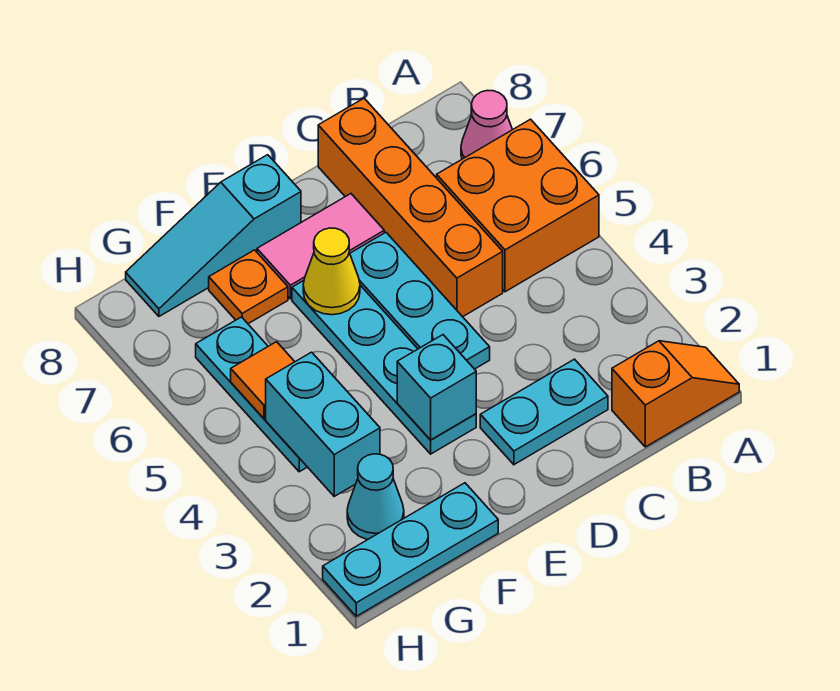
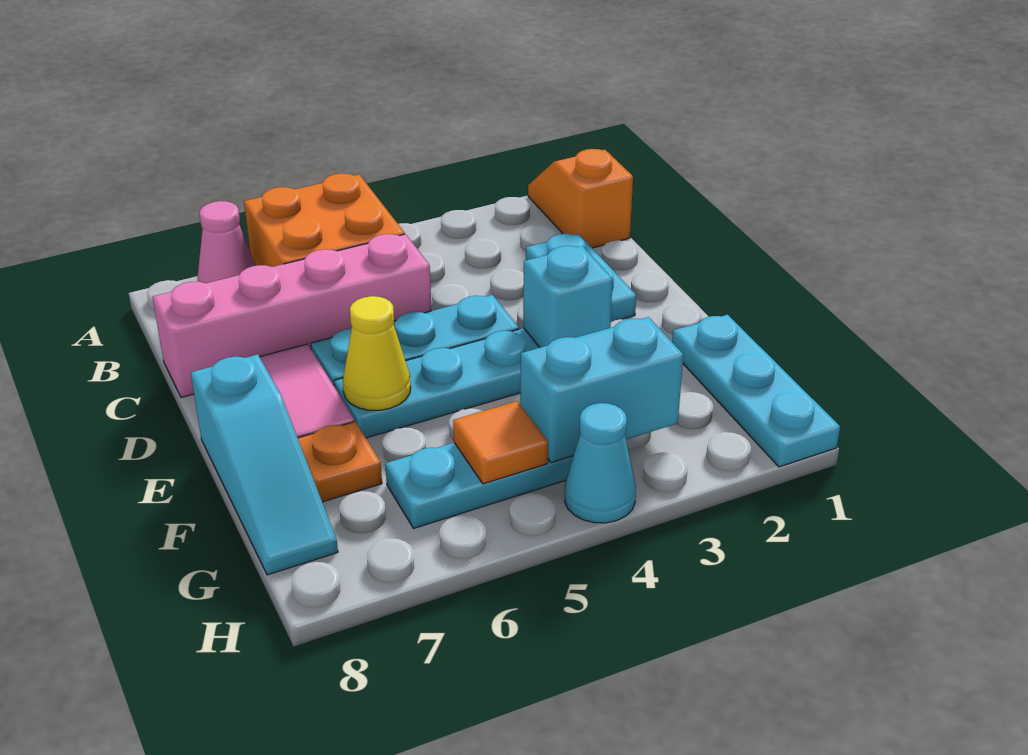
orange 1x4 brick [318,98,503,317] -> pink 1x4 brick [153,234,432,398]
cyan 1x1 cone [347,454,404,540] -> cyan 1x1 cone moved to [565,403,636,523]

